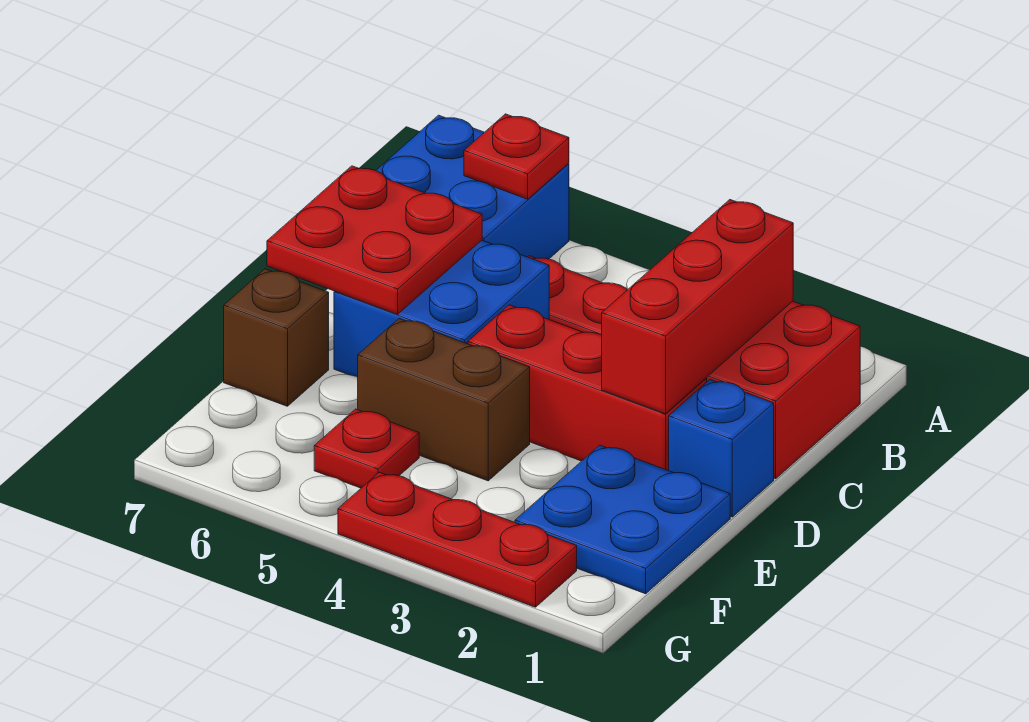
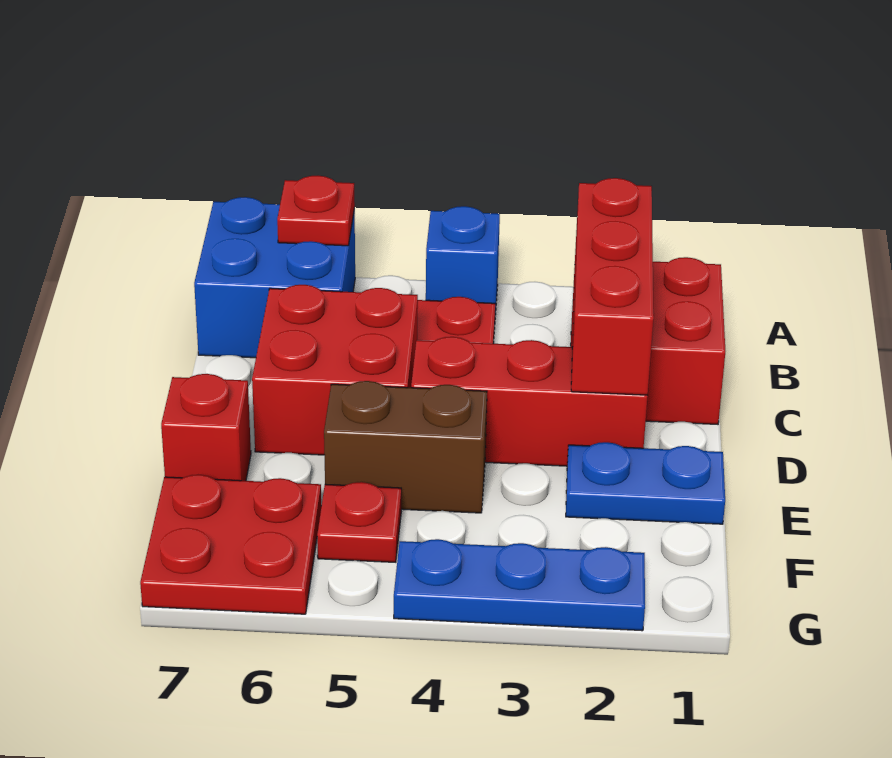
blue 2x2 brick [334,240,549,377] -> red 2x2 brick [252,285,418,455]
red 2x2 plate [267,166,482,314] -> red 2x2 plate moved to [140,475,321,614]
blue 1x1 brick [669,380,774,517] -> blue 1x1 brick moved to [426,206,500,315]
blue 2x2 plate [515,445,730,594] -> blue 1x2 plate [566,442,725,524]
brown 1x1 brick [224,269,329,406] -> red 1x1 brick [161,374,251,481]
red 1x3 plate [338,472,577,607] -> blue 1x3 plate [394,539,645,631]

